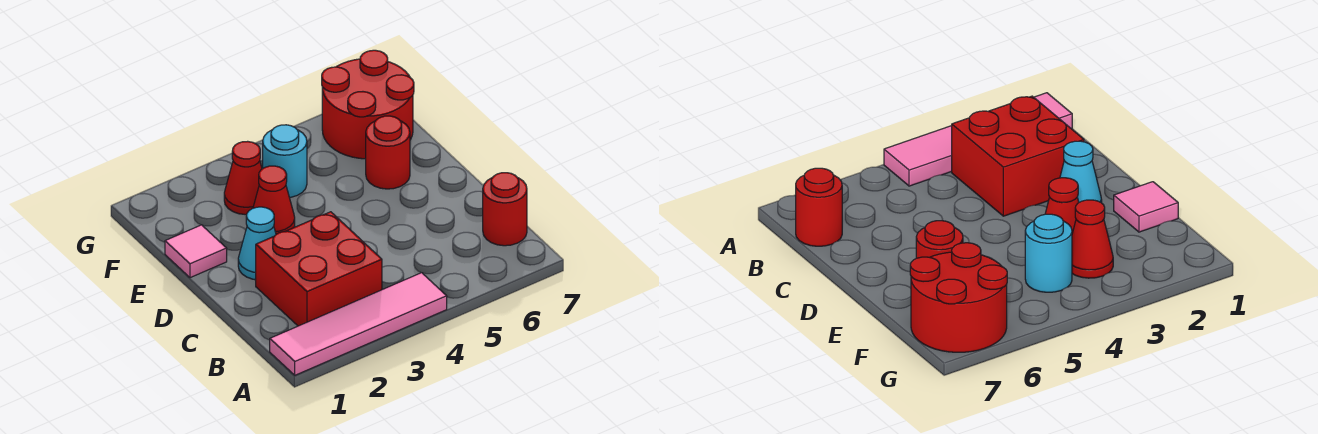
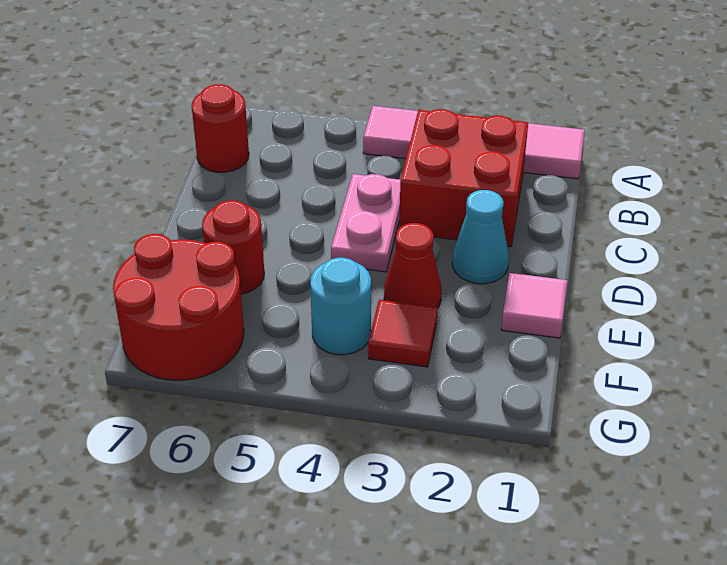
none -> pink 1x2 plate [331,174,401,272]
red 1x1 cone [224,141,262,215] -> red 1x1 tile [368,300,437,367]

